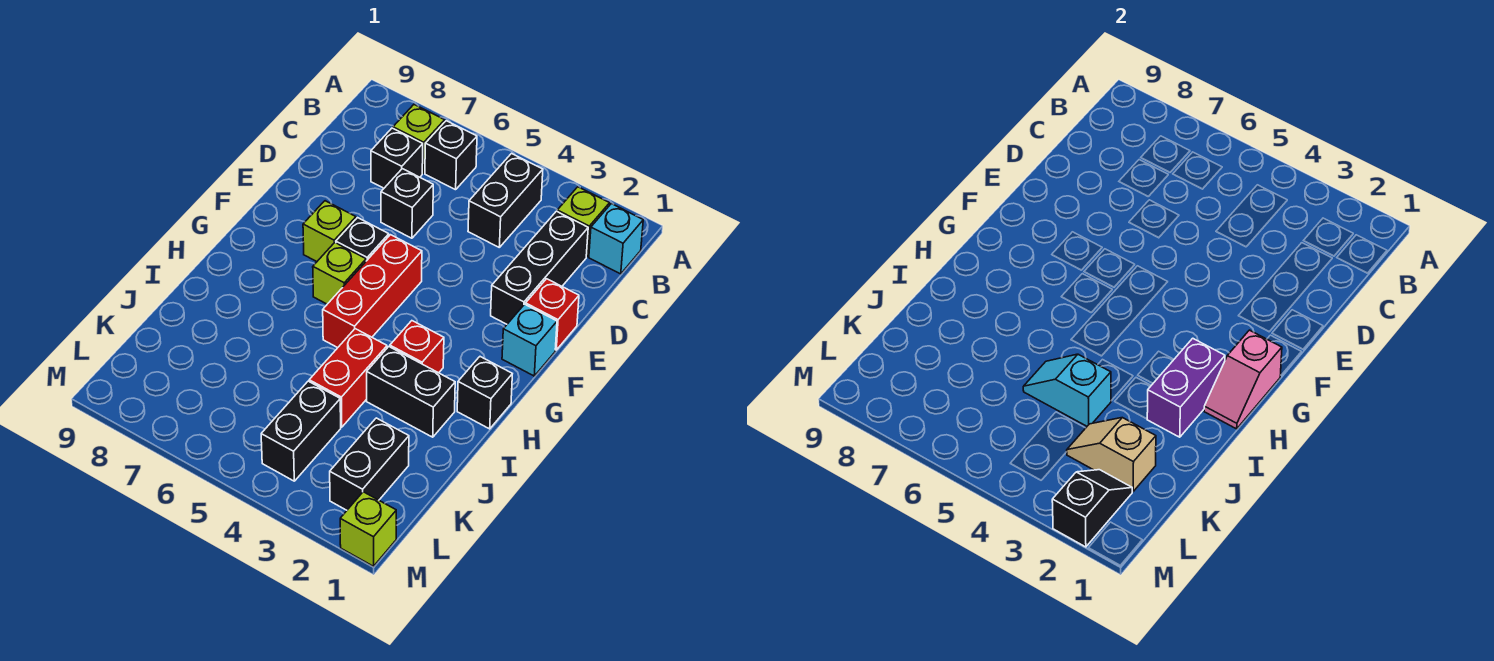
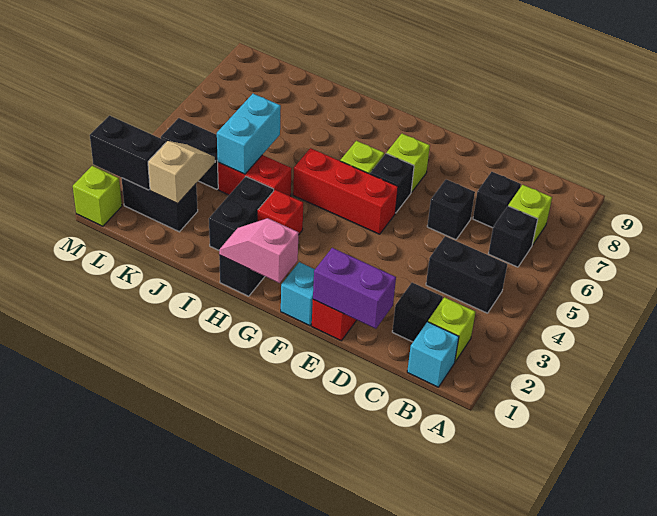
black 1x3 brick [491,211,588,324] -> black 1x1 brick [392,283,443,342]
purple 1x2 brick [1147,338,1225,437] -> purple 1x2 brick moved to [313,248,396,329]
cyan 1x2 slope [1023,354,1111,426] -> cyan 1x2 brick [217,94,281,174]
black 1x2 slope [1052,470,1132,547] -> black 1x2 brick [90,116,166,190]

